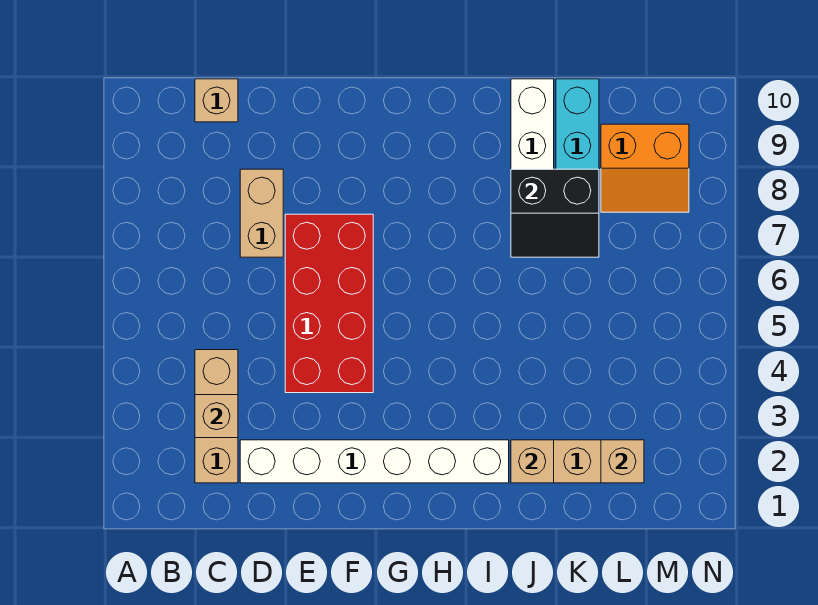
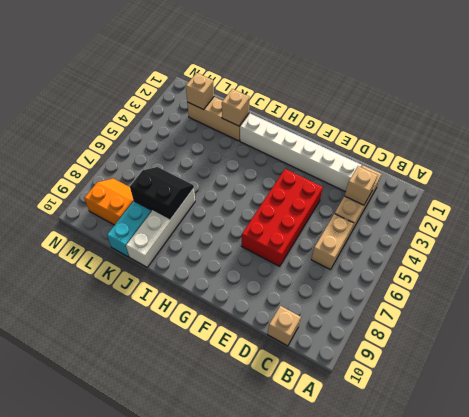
tan 1x2 brick [240,169,283,257] -> tan 1x2 brick moved to [311,214,354,270]

